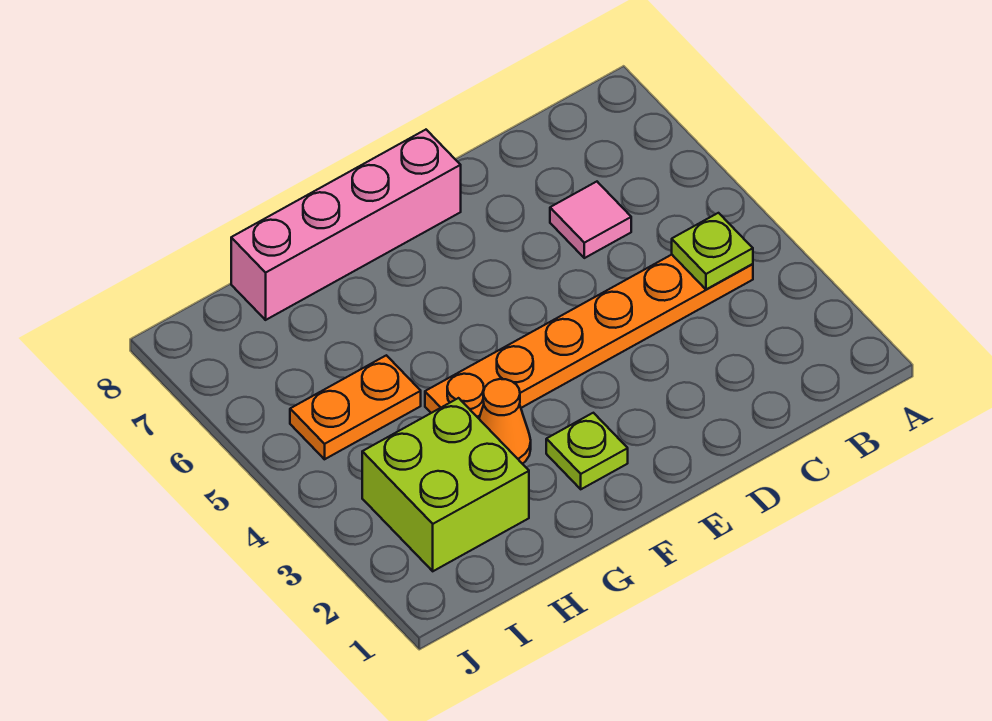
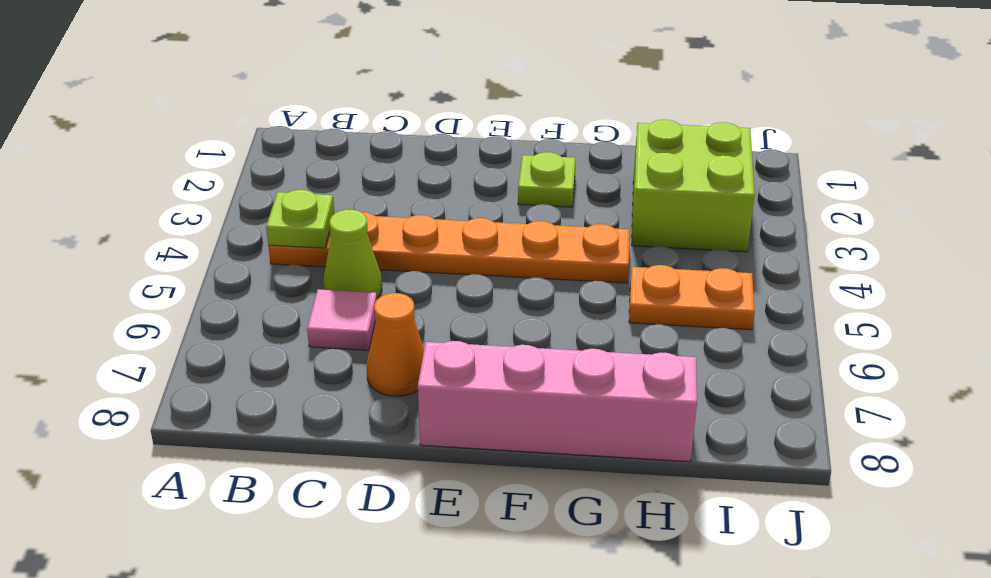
none -> lime 1x1 cone [324,210,382,298]
orange 1x1 cone [479,379,531,464] -> orange 1x1 cone moved to [367,293,424,396]

